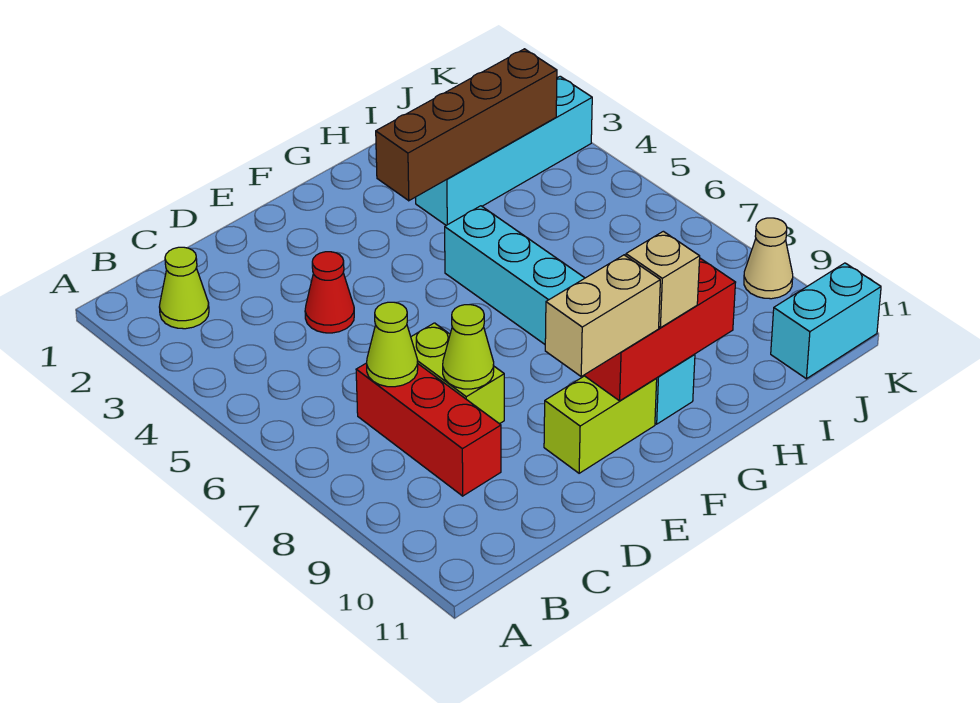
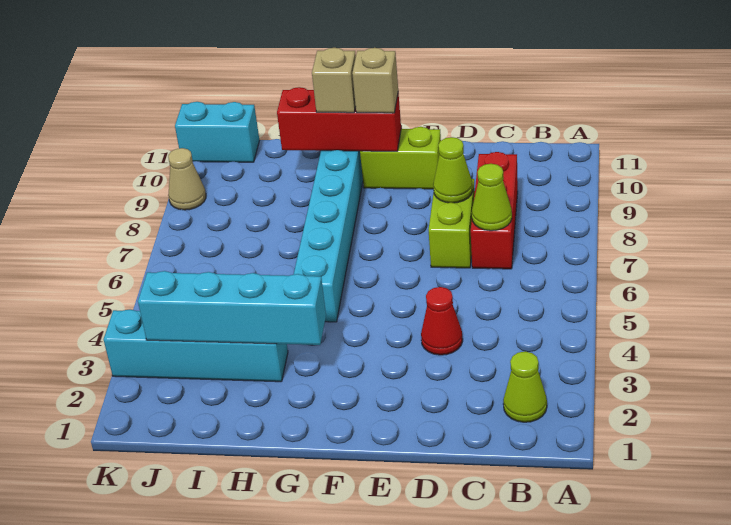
tan 1x2 brick [545,255,660,376] -> tan 1x1 brick [352,48,398,113]
brown 1x4 brick [376,49,557,201] -> cyan 1x4 brick [138,271,326,345]

